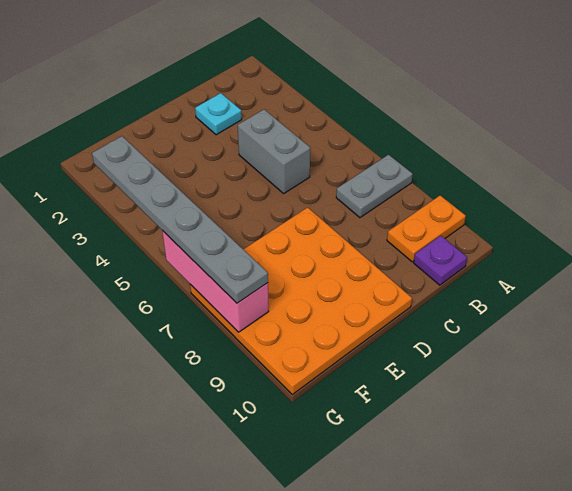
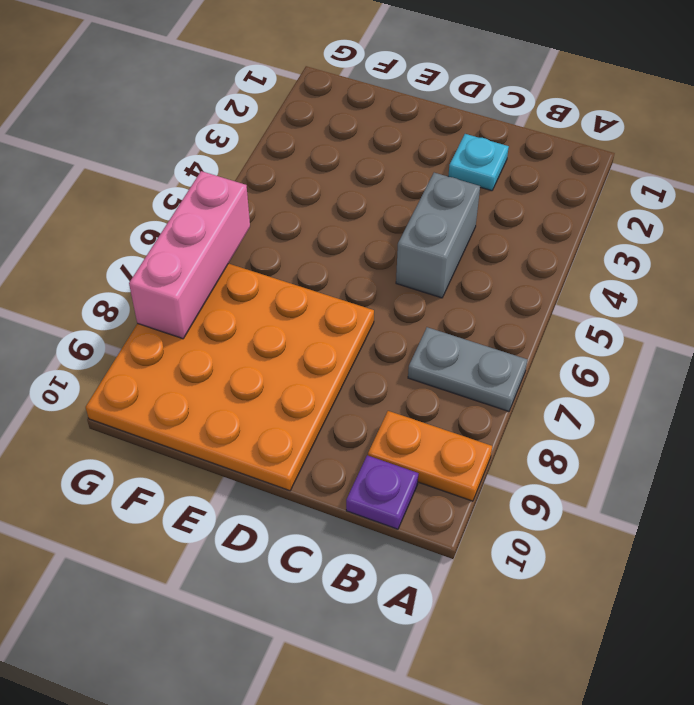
grey 1x6 plate [92,136,268,303] -> none

